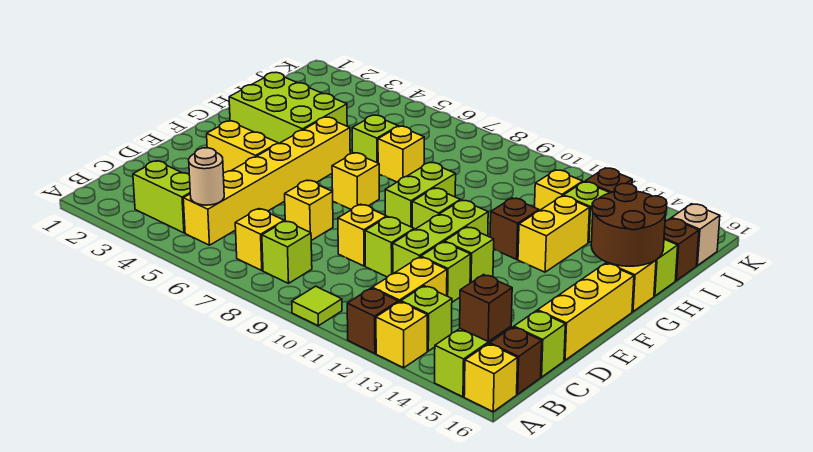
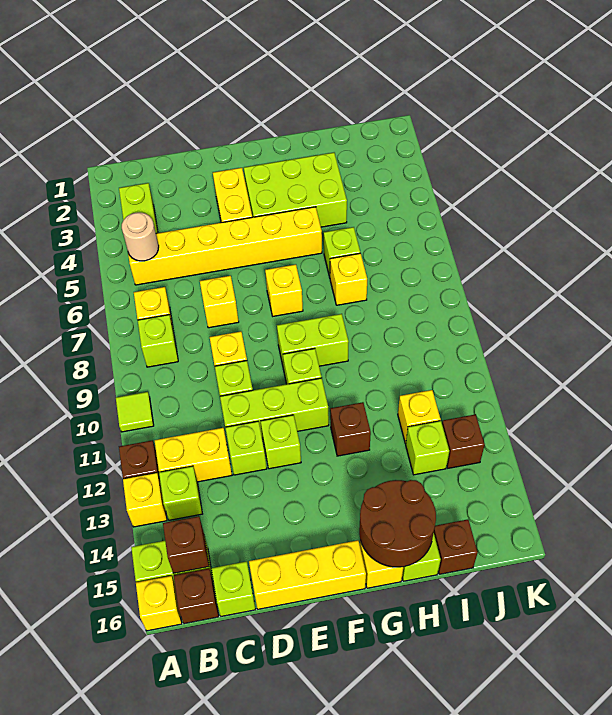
lime 2x3 brick [229,72,347,144] -> lime 2x3 brick turned to [244,153,347,227]
yellow 1x2 brick [518,196,589,272] -> none
tan 1x1 brick [672,204,720,266] -> none

